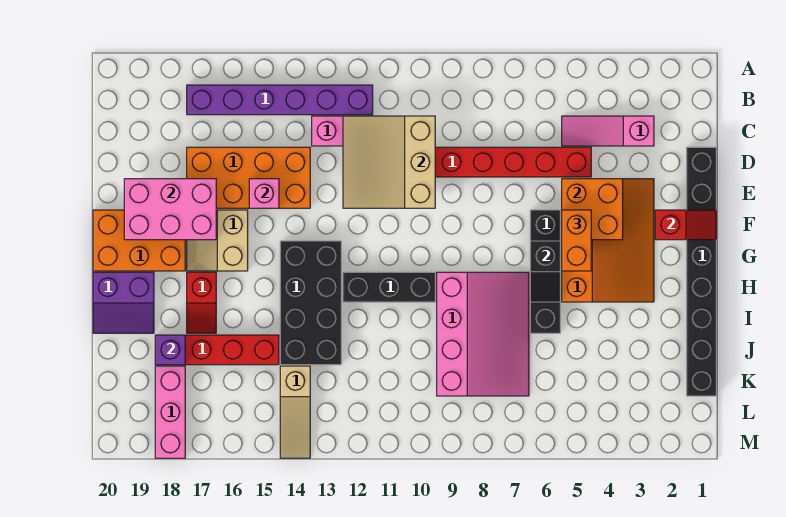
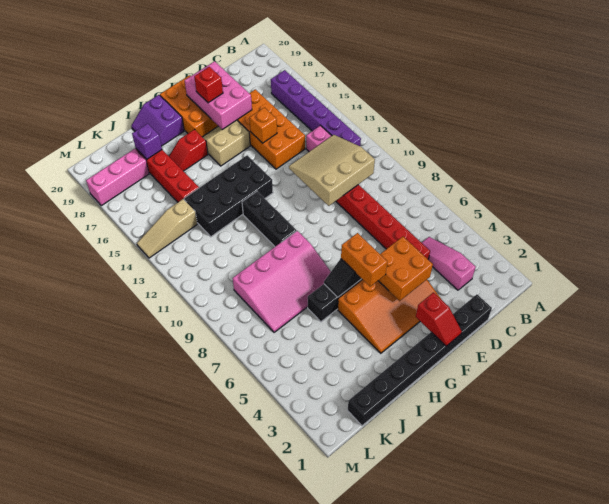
pink 1x1 brick [249,179,279,208] -> orange 1x1 brick [250,107,277,143]
orange 1x2 brick [562,210,591,271] -> orange 1x2 brick turned to [341,233,387,286]
none -> red 1x1 brick [194,67,223,103]

